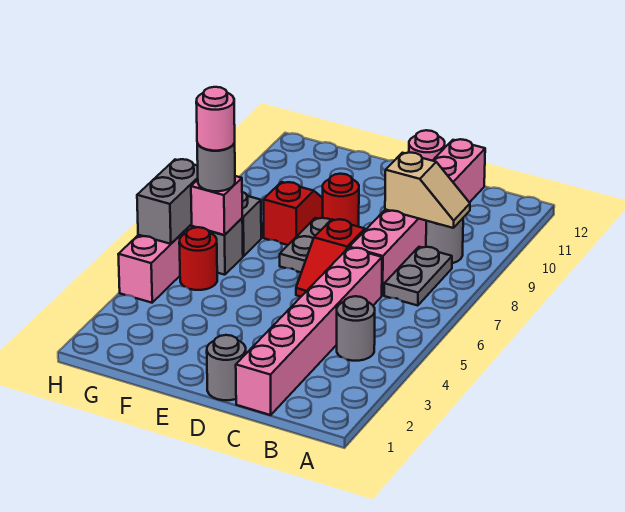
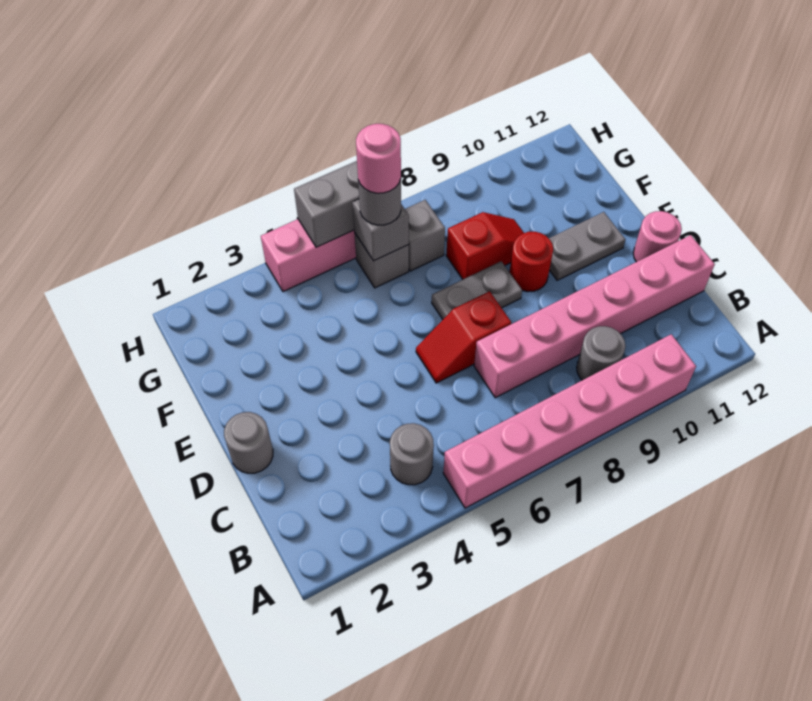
grey 1x2 plate [384,247,452,306] -> grey 1x2 plate moved to [549,212,625,280]
tan 1x2 slope [385,153,470,228] -> none
pink 1x6 brick [236,248,382,415] -> pink 1x6 brick moved to [443,334,696,508]
red 1x1 round brick [179,227,217,290] -> none
pink 1x1 brick [191,176,242,235] -> grey 1x1 brick [352,199,409,261]

